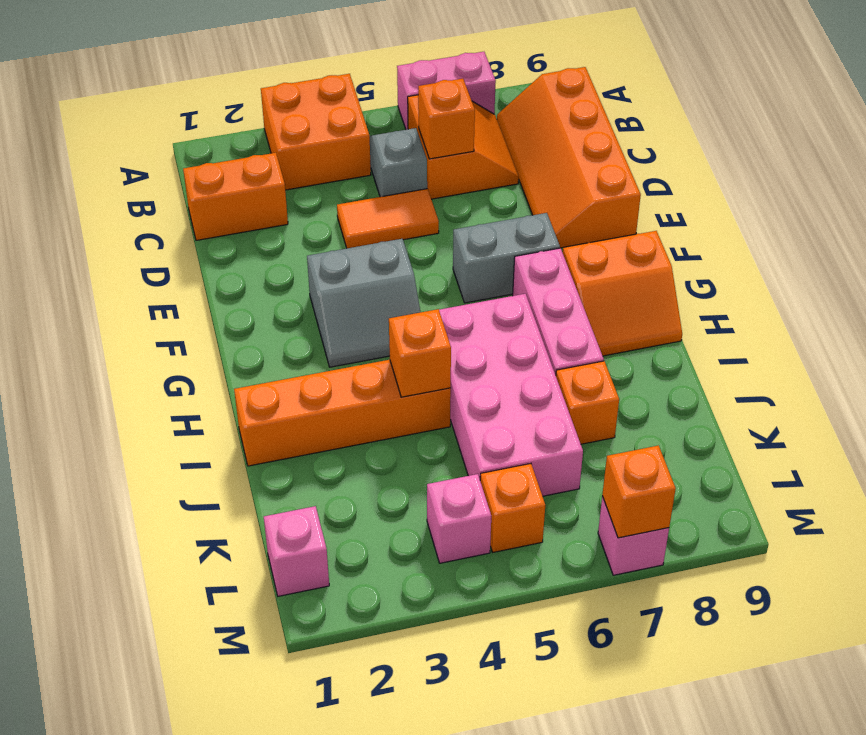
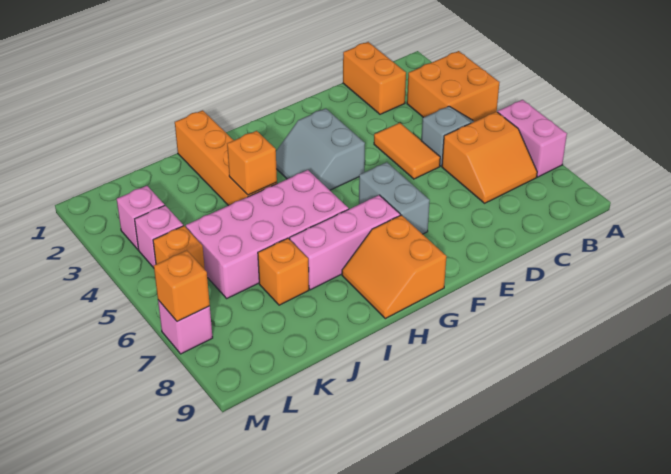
orange 2x4 slope [497,67,641,248] -> none
orange 1x1 brick [418,79,475,159] -> none
pink 1x1 brick [264,506,329,596] -> pink 1x1 brick moved to [117,186,164,249]

